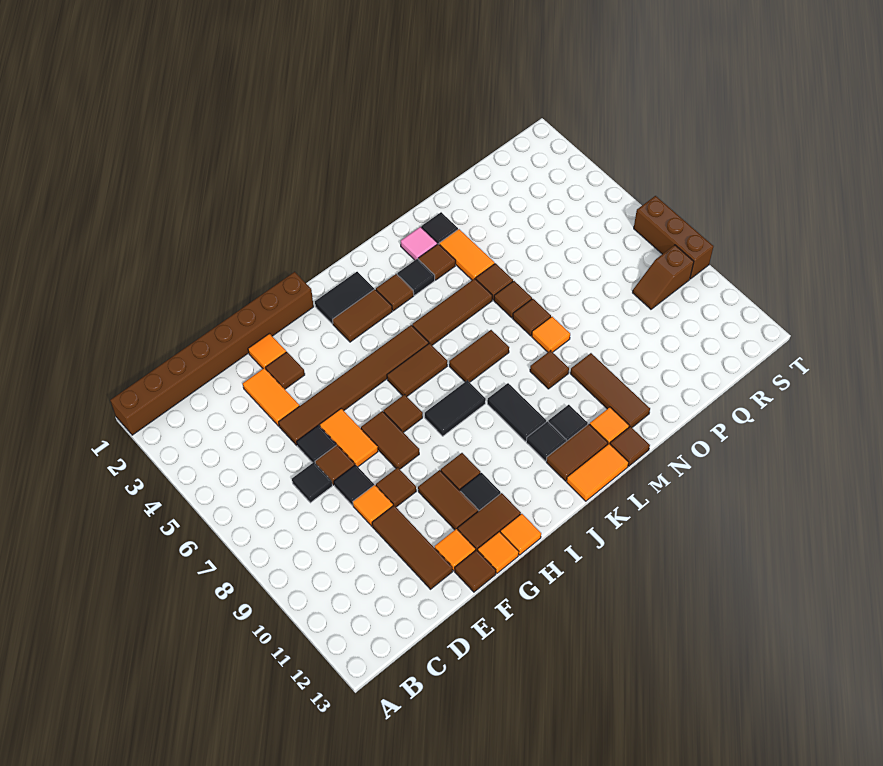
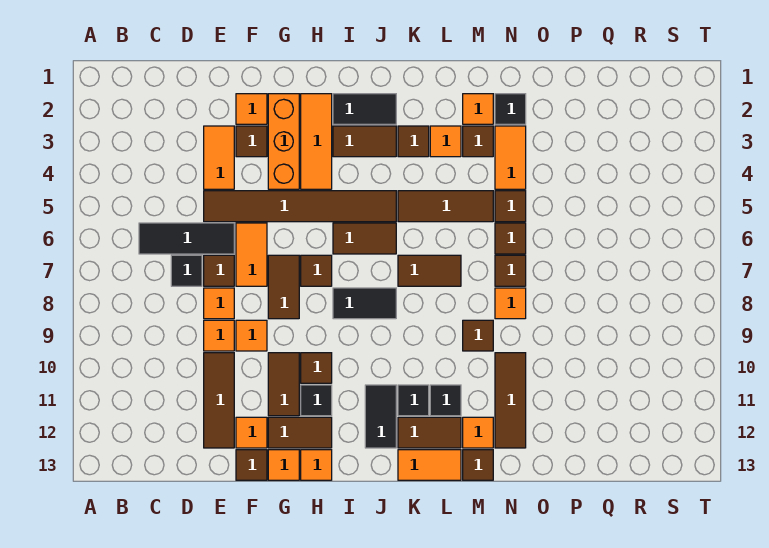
brown 1x8 brick [110,272,314,435] -> none
black 1x1 tile [297,425,336,463] -> black 1x3 tile [139,223,234,254]
black 1x1 tile [334,465,374,505] -> orange 1x1 tile [204,288,234,319]
brown 1x1 tile [376,467,416,507] -> orange 1x1 tile [236,320,267,351]
none -> orange 1x3 brick [268,94,299,189]
none -> orange 1x3 tile [301,94,332,189]
black 1x2 tile [487,383,546,441] -> black 1x2 tile moved to [365,385,396,448]
black 1x1 tile [397,259,435,295] -> orange 1x1 tile [430,126,461,157]
pink 1x1 tile [401,227,437,260] -> orange 1x1 tile [463,94,493,124]
brown 1x2 slope [633,245,694,309] -> none
brown 1x3 brick [634,196,713,279] -> none

